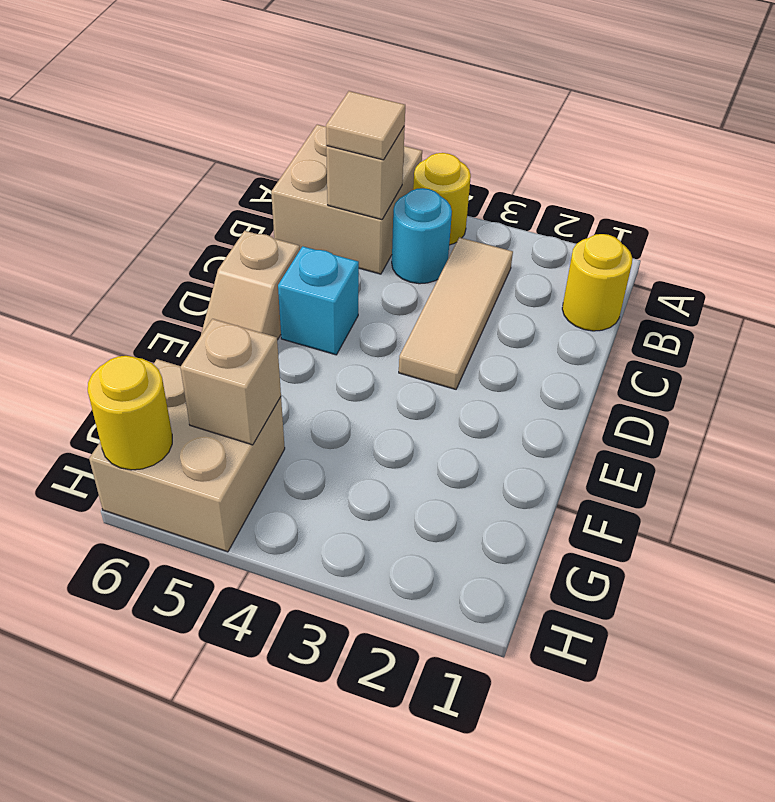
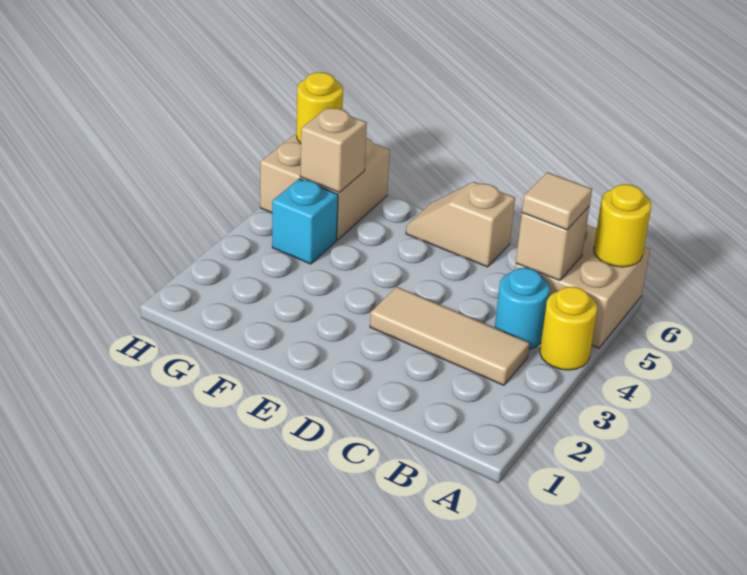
yellow 1x1 round brick [562,234,632,331] -> yellow 1x1 round brick moved to [594,184,651,267]
cyan 1x1 brick [278,246,359,355] -> cyan 1x1 brick moved to [272,179,338,264]

